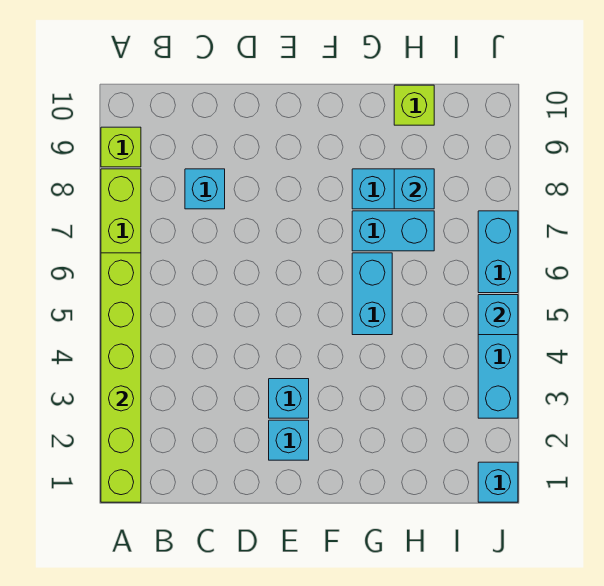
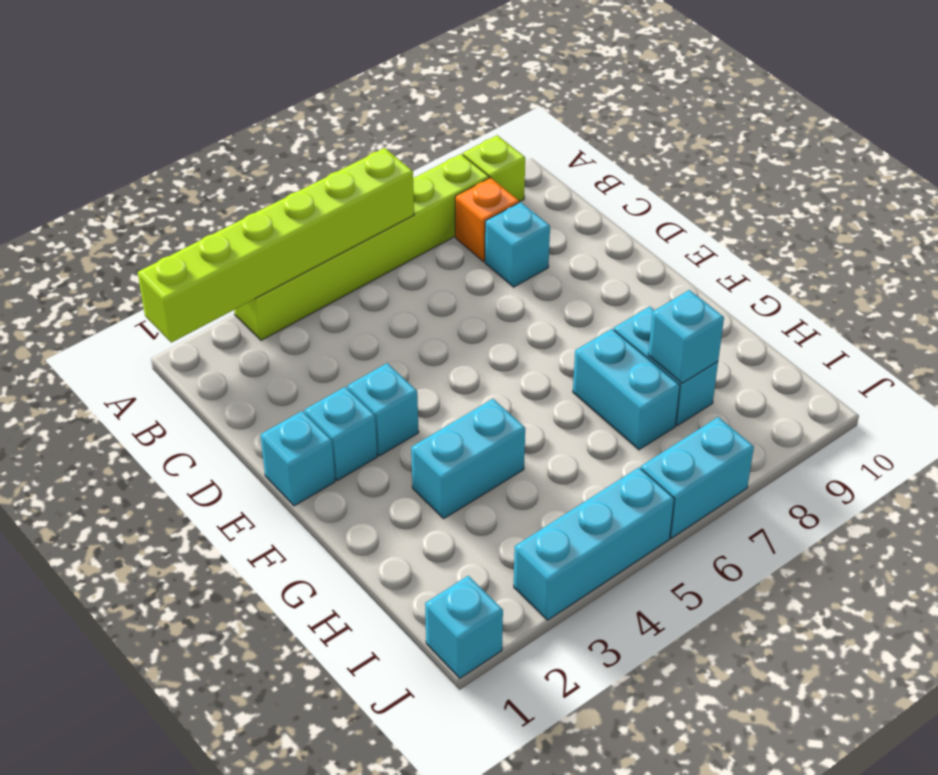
none -> orange 1x1 brick [455,178,519,262]
cyan 1x2 brick [352,253,392,335] -> cyan 1x2 brick moved to [411,399,525,518]
lime 1x1 brick [394,85,434,125] -> none
cyan 1x1 brick [478,295,518,335] -> cyan 1x1 brick moved to [260,411,335,506]

